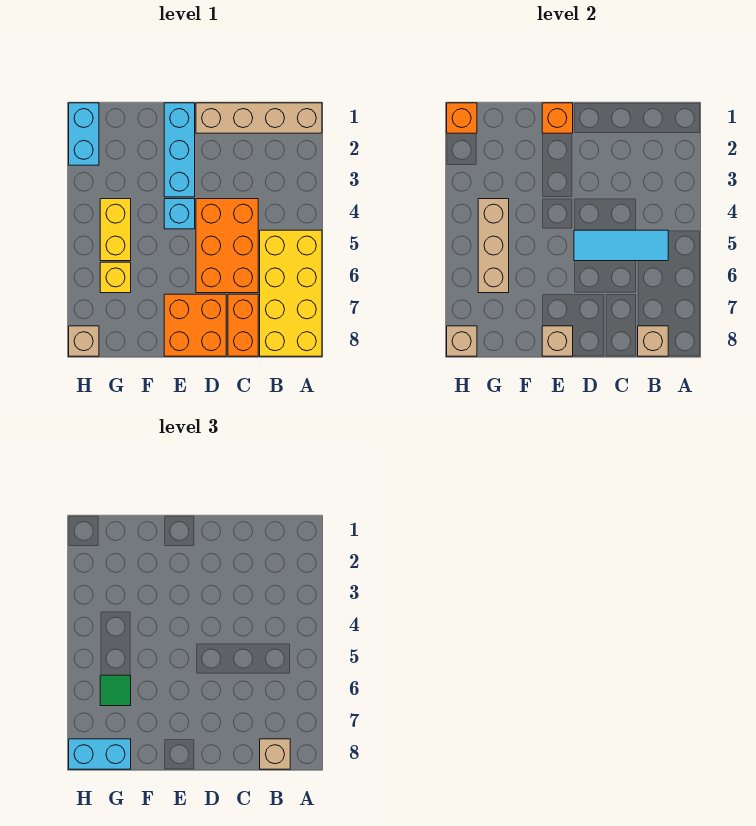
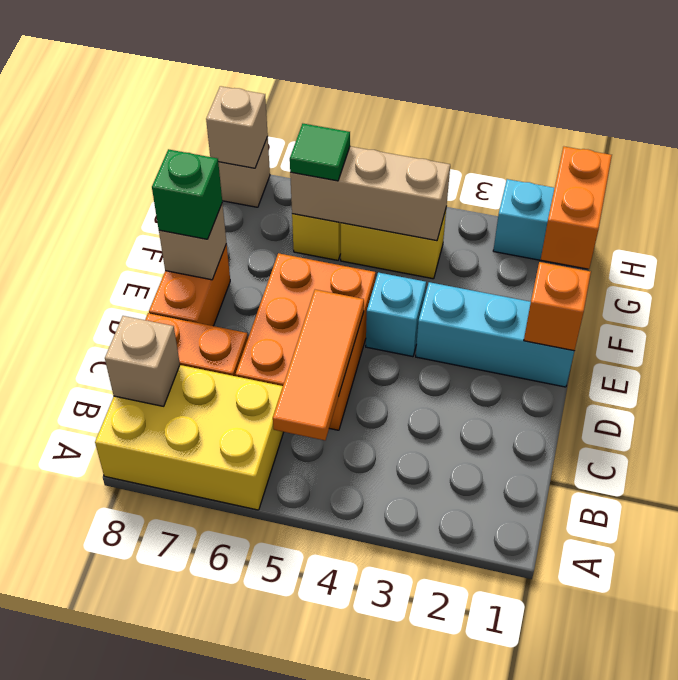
tan 1x4 brick [196,103,322,133] -> none
yellow 2x4 brick [260,230,322,356] -> yellow 2x3 brick [95,365,284,510]
cyan 1x3 tile [574,230,668,261] -> orange 1x3 tile [273,290,364,440]
tan 1x1 brick [260,739,290,769] -> none
orange 2x3 brick [196,199,258,293] -> orange 2x3 brick turned to [235,253,376,430]
orange 2x2 brick [164,294,226,356] -> orange 1x2 brick [149,244,230,326]
none -> green 1x1 brick [152,149,222,239]
cyan 1x2 brick [69,739,131,769] -> none
orange 1x1 brick [447,103,477,133] -> orange 1x2 brick [541,147,612,269]

